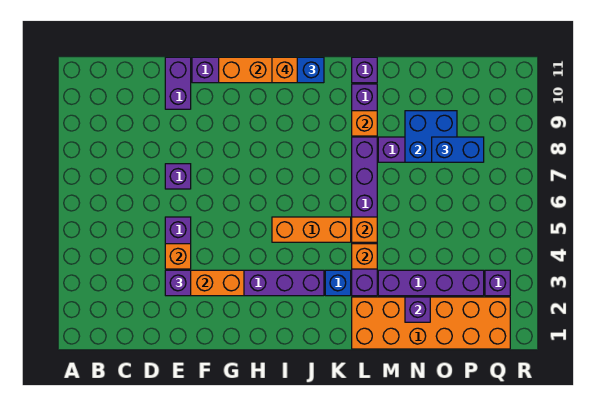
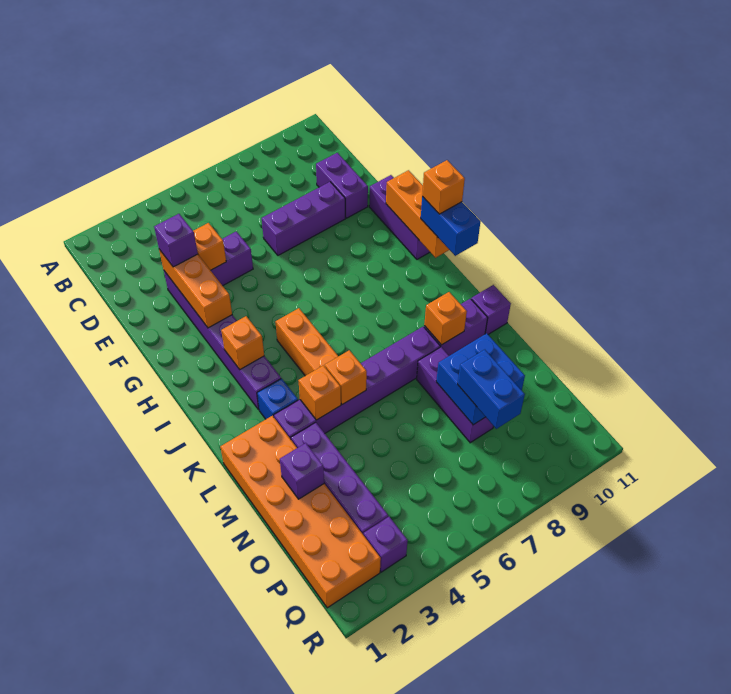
purple 1x1 brick [165,164,191,189] -> purple 1x3 brick [262,182,345,255]
purple 1x2 brick [165,57,191,109] -> purple 1x2 brick turned to [316,153,368,218]
none -> orange 1x1 brick [221,316,264,369]

